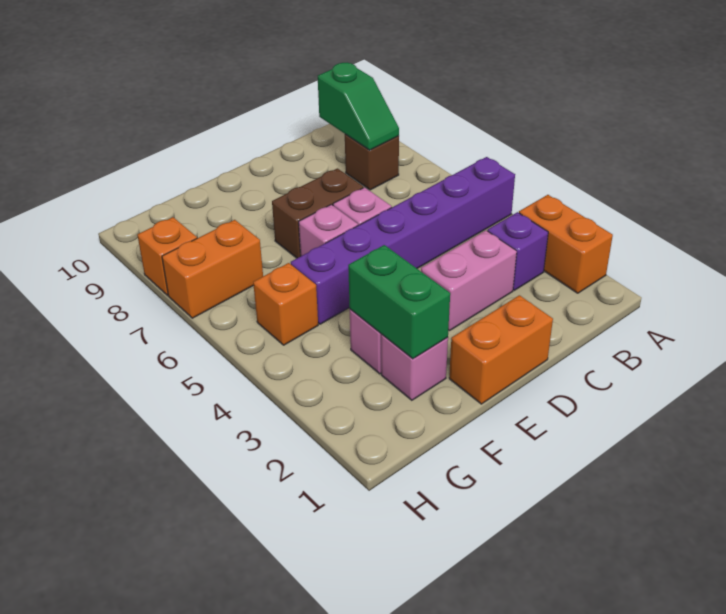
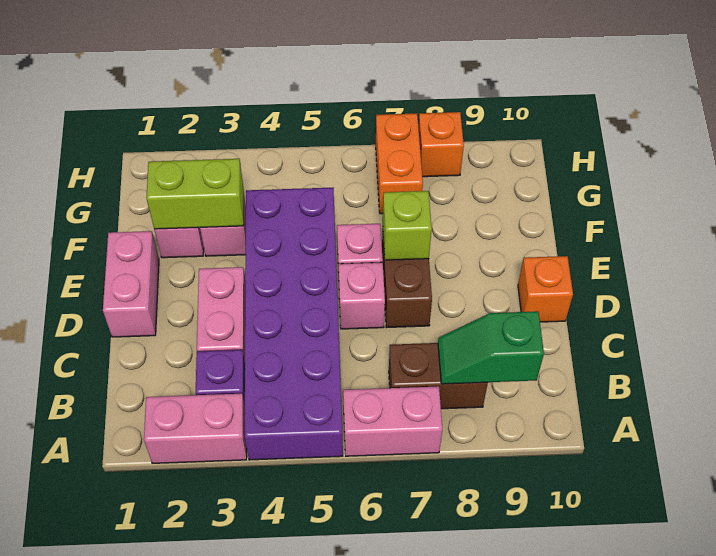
orange 1x2 brick [519,195,613,293] -> pink 1x2 brick [144,394,247,463]
purple 1x6 brick [291,157,515,324] -> purple 2x6 brick [245,188,343,460]
none -> pink 1x2 brick [343,386,442,456]
brown 1x1 brick [345,134,399,190] -> brown 1x2 brick [389,343,488,409]
orange 1x2 brick [449,295,553,404] -> pink 1x2 brick [103,231,159,337]
none -> lime 1x1 brick [383,191,432,260]
green 1x2 brick [348,245,450,359] -> lime 1x2 brick [146,159,244,229]
orange 1x1 brick [253,263,318,345] -> orange 1x1 brick moved to [518,256,573,322]

